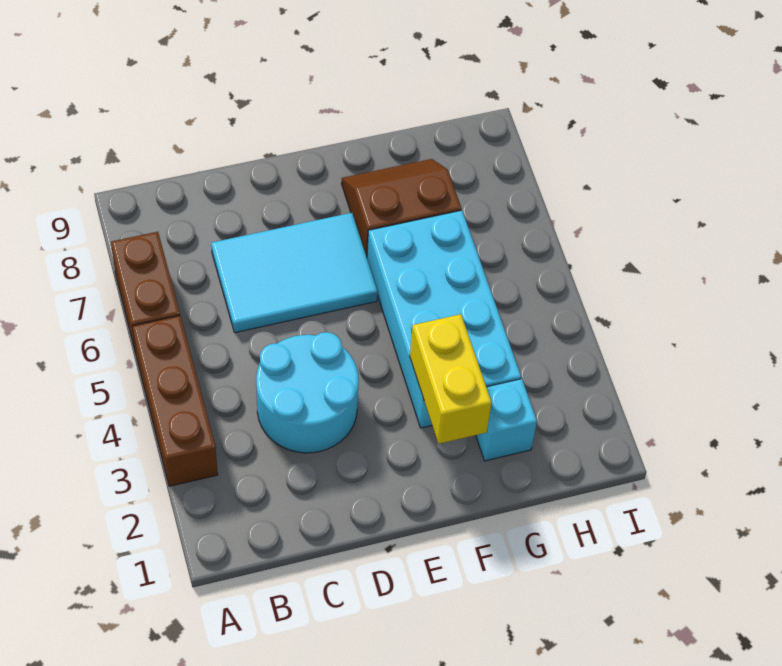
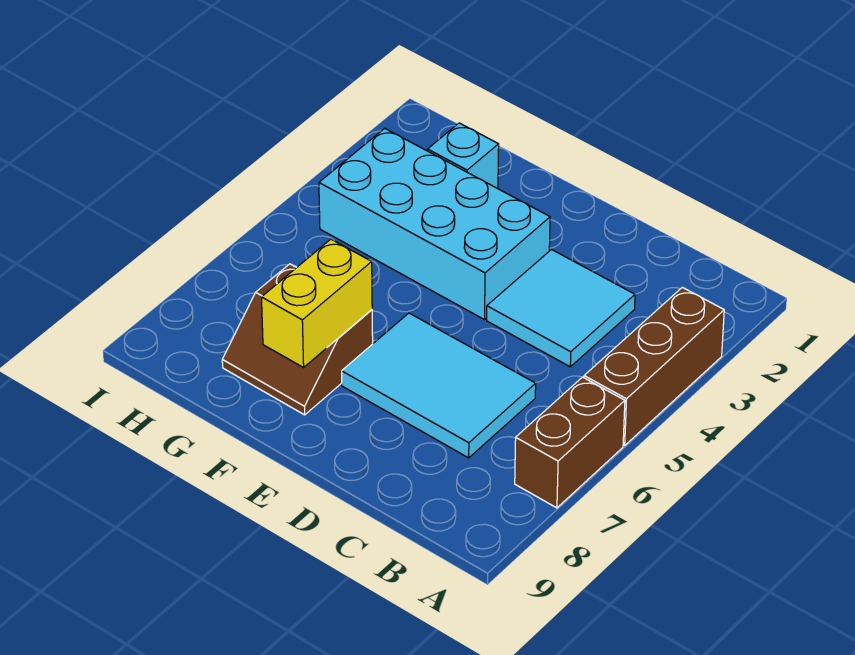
cyan 2x2 round brick [256,332,359,453] -> cyan 2x2 tile [487,250,635,367]
yellow 1x2 brick [410,314,492,444] -> yellow 1x2 brick moved to [262,239,372,367]
cyan 2x4 brick [367,210,521,428] -> cyan 2x4 brick turned to [319,128,550,320]

